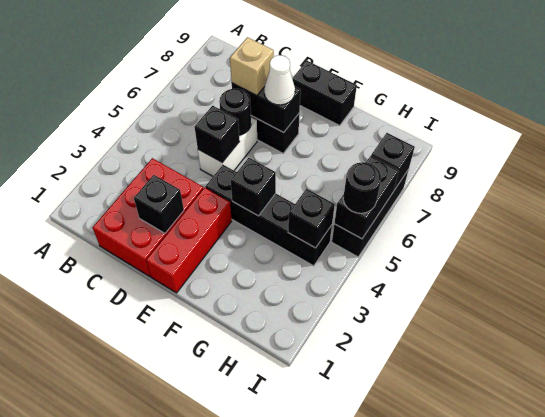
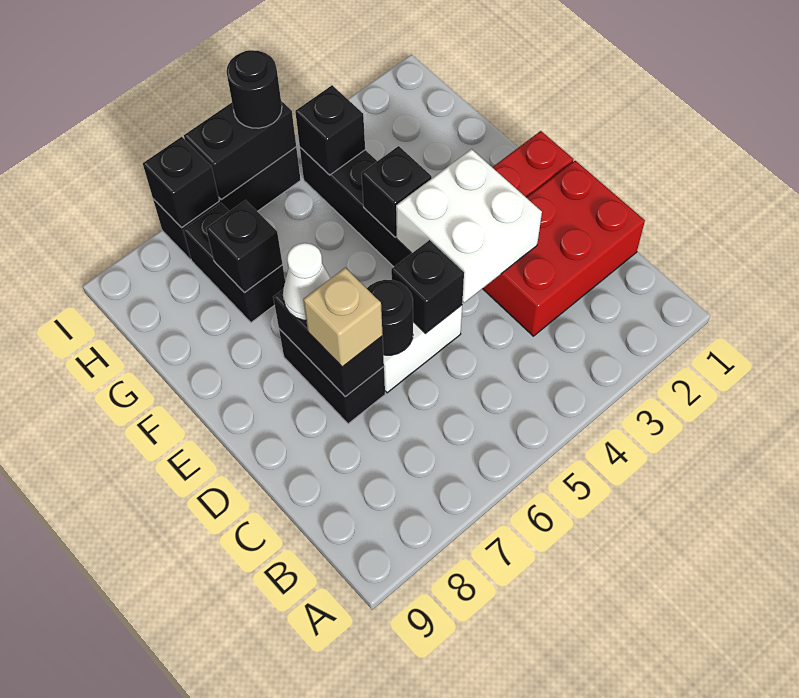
black 1x1 brick [134,175,184,233] -> black 1x1 brick moved to [206,200,283,293]
none -> white 2x2 brick [396,149,542,303]
black 1x2 brick [292,61,357,126] -> black 1x2 brick moved to [183,203,285,323]

